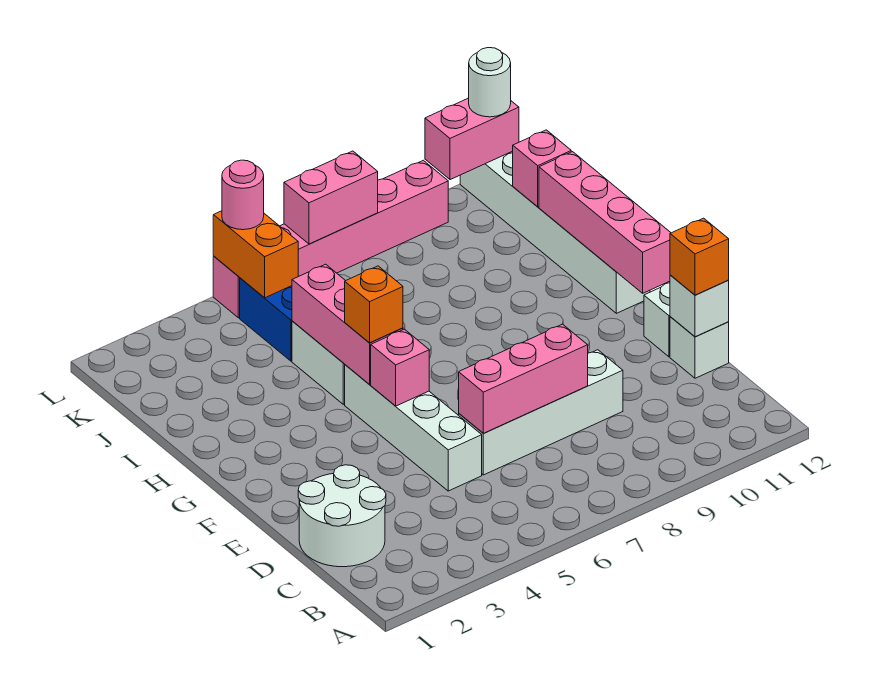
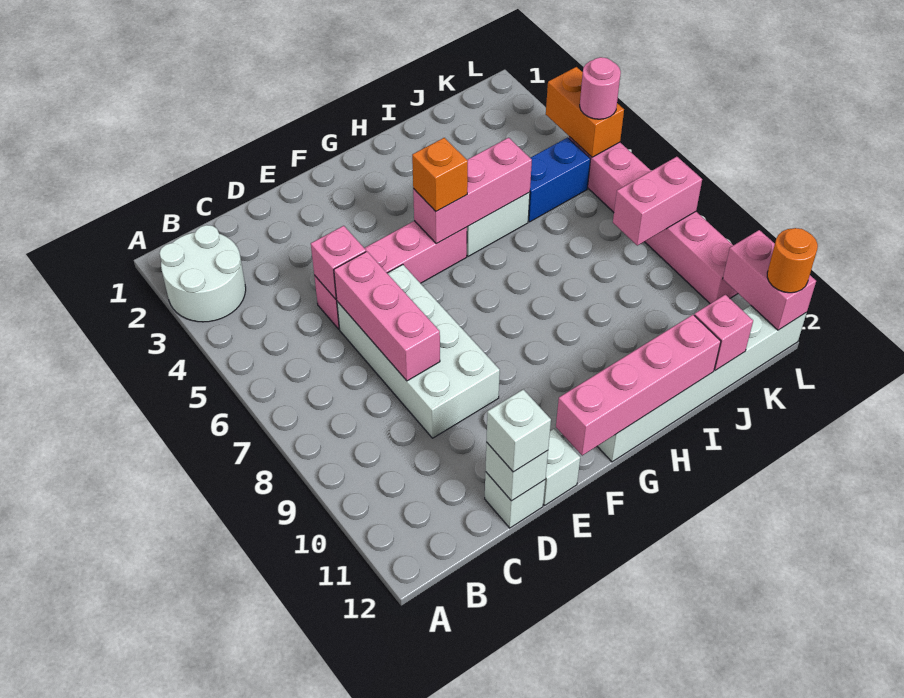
white 2x2 round brick [298,465,386,567] -> white 2x2 round brick moved to [159,225,246,322]
white 1x4 brick [345,365,482,491] -> pink 1x4 brick [314,221,467,329]
white 1x4 brick [459,350,623,475] -> white 2x4 brick [337,265,500,438]
orange 1x1 brick [670,218,729,295] -> white 1x1 brick [486,389,551,472]
pink 1x1 brick [371,329,429,406] -> pink 1x1 brick moved to [311,226,366,299]
orange 1x2 brick [213,211,298,298] -> orange 1x2 brick turned to [546,67,624,157]
pink 1x2 brick [284,151,378,244] -> pink 1x2 brick turned to [613,157,702,245]
white 1x1 round brick [469,48,511,117] -> orange 1x1 round brick [767,228,818,293]

